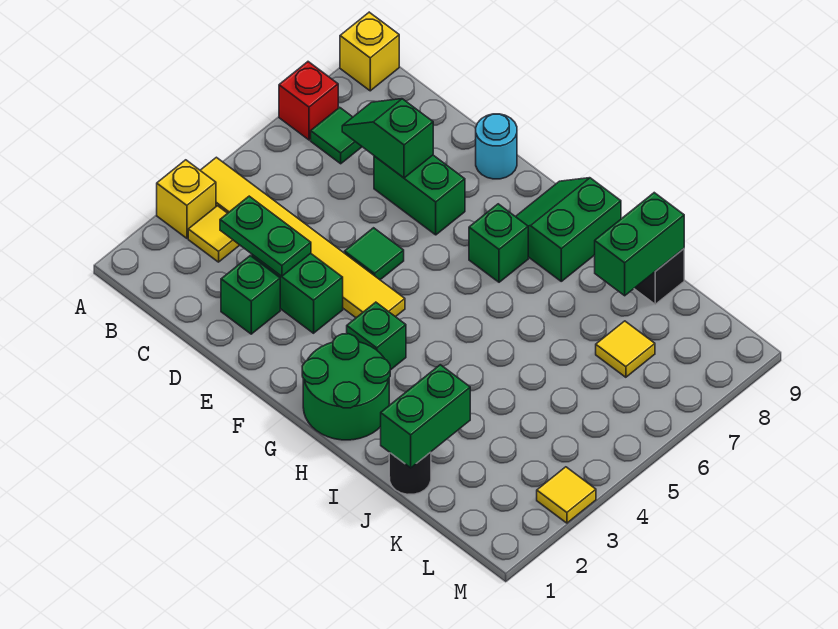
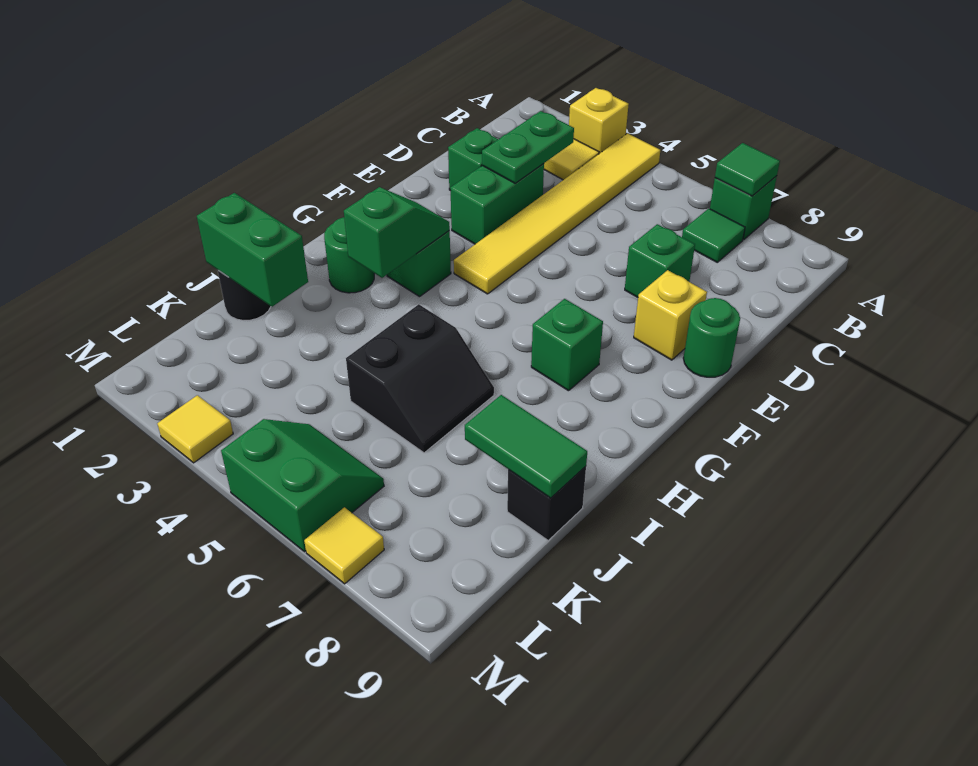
red 1x1 brick [279,62,338,140] -> green 1x1 brick [710,176,777,240]
yellow 1x1 brick [340,12,399,91] -> yellow 1x1 brick moved to [634,270,707,360]
green 1x2 slope [342,99,433,178] -> green 1x2 slope moved to [344,187,450,278]
green 1x2 brick [374,155,465,235] -> green 1x1 brick [625,224,695,297]
green 1x1 tile [345,228,404,280] -> green 1x1 tile moved to [715,143,780,196]
cyan 1x1 round brick [476,114,517,179] -> green 1x1 round brick [683,298,740,377]
green 2x2 round brick [302,334,390,440] -> green 1x1 round brick [324,217,374,293]
green 2x2 slope [516,178,621,281] -> green 2x2 slope moved to [221,419,384,552]
none -> black 2x2 slope [346,304,494,453]
green 1x2 brick [595,193,684,296] -> green 1x2 tile [465,395,587,498]
yellow 1x1 tile [596,321,655,377] -> yellow 1x1 tile moved to [304,507,384,584]

